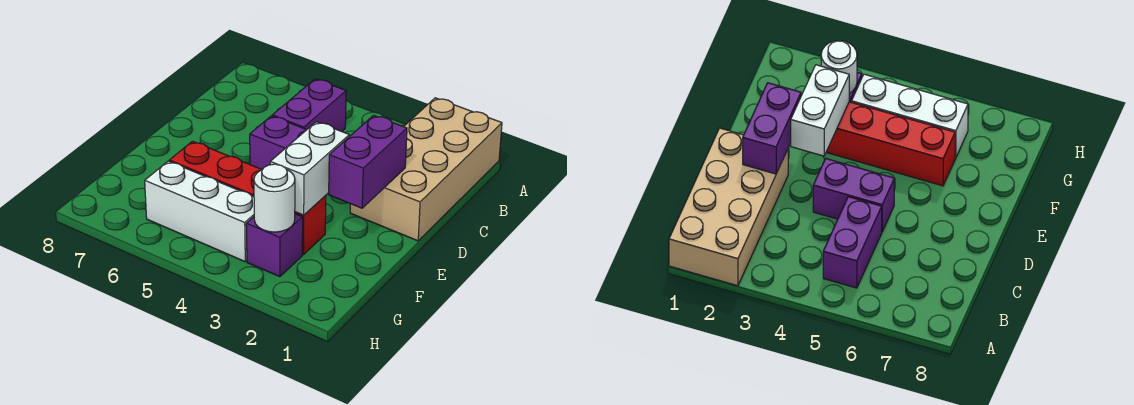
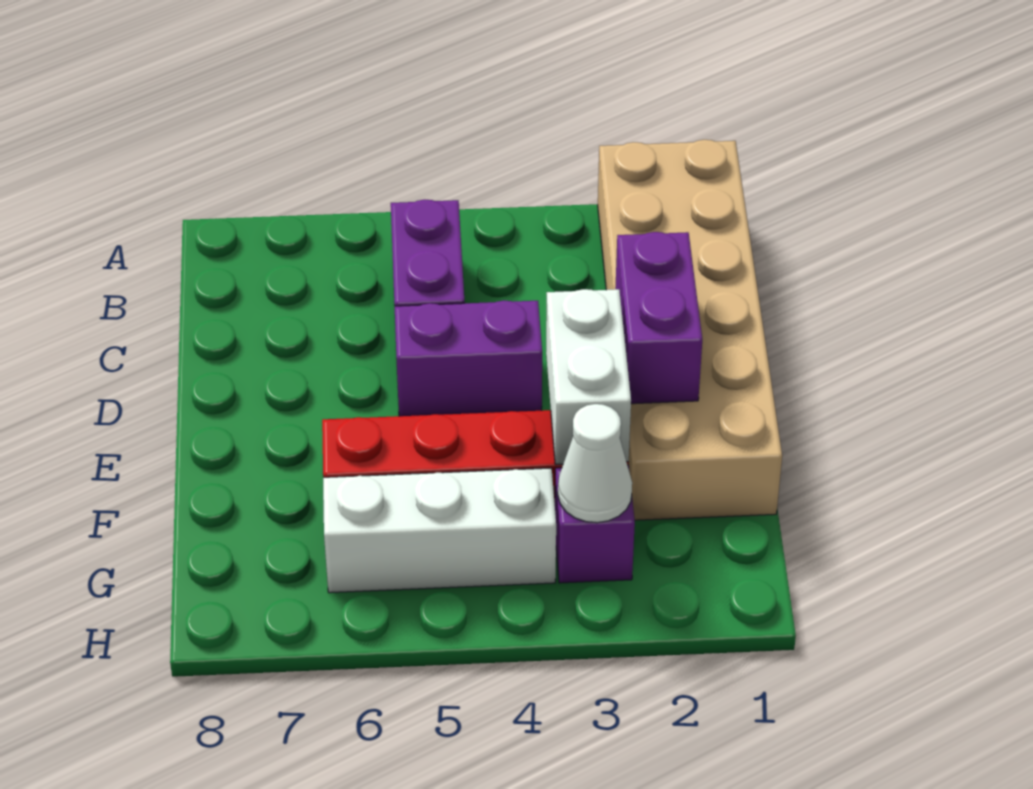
tan 2x4 brick [350,98,502,241] -> tan 2x6 brick [598,140,782,520]
white 1x1 round brick [254,164,295,232] -> white 1x1 cone [558,404,632,523]

